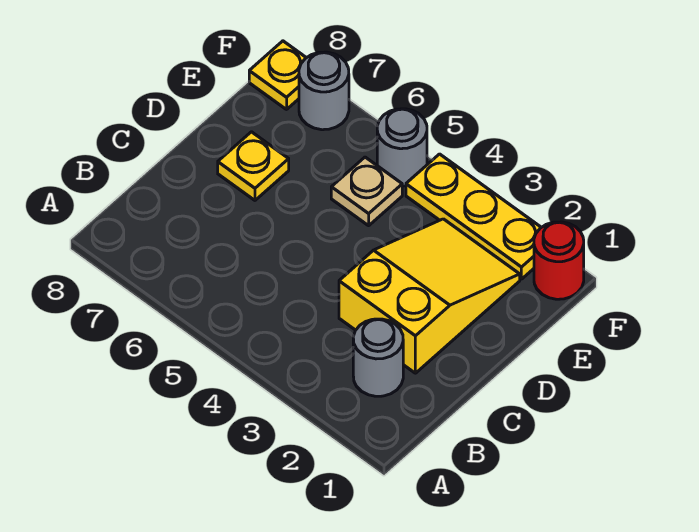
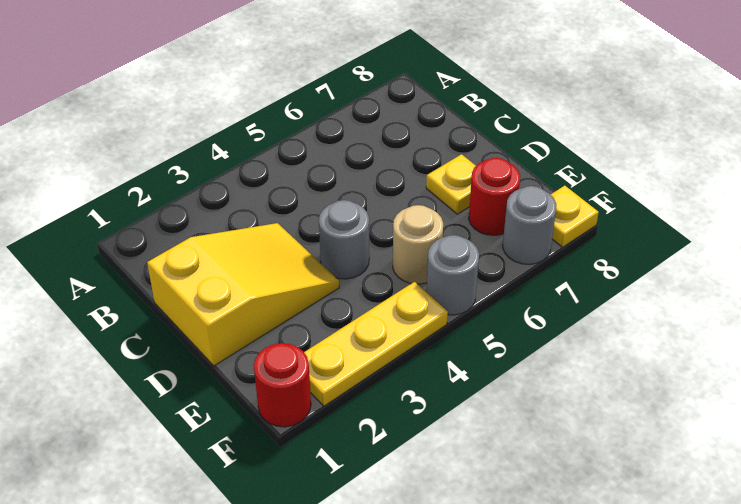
grey 1x1 round brick [353,319,403,396] -> grey 1x1 round brick moved to [319,200,369,279]
yellow 2x3 slope [339,219,520,373] -> yellow 2x3 slope turned to [147,223,339,366]
tan 1x1 plate [331,157,402,226] -> tan 1x1 round brick [393,205,443,284]
none -> red 1x1 round brick [469,158,520,235]

